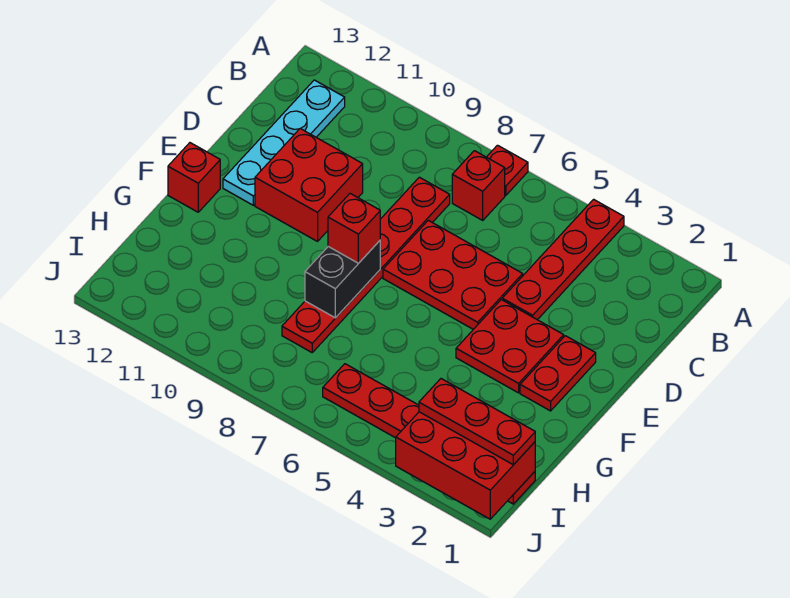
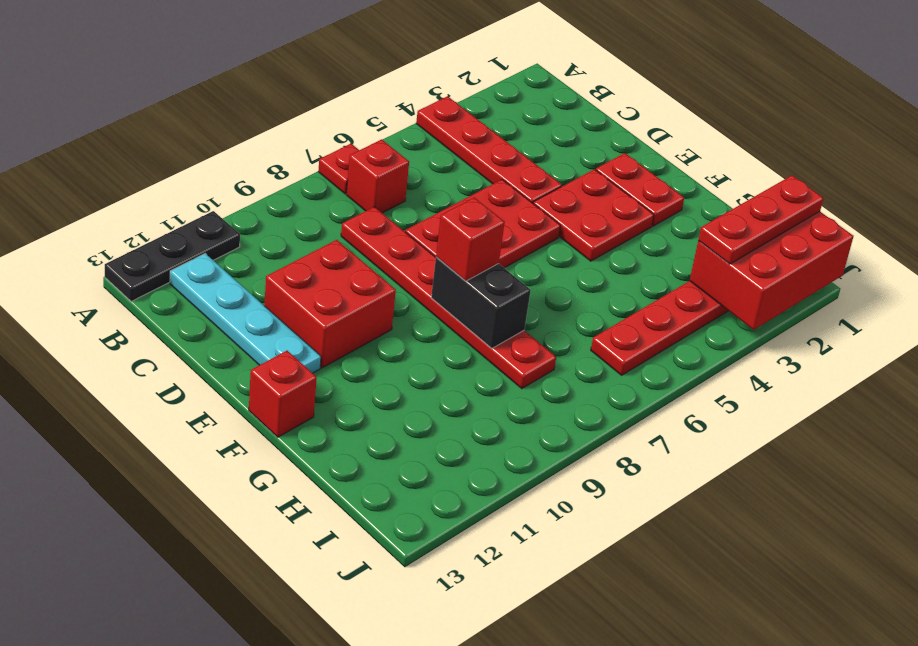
none -> black 1x3 plate [105,211,240,302]

